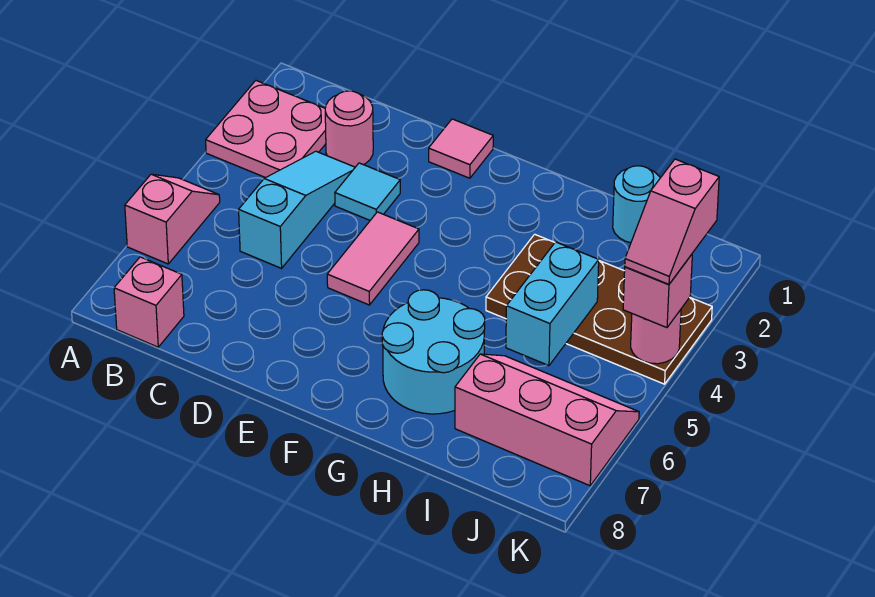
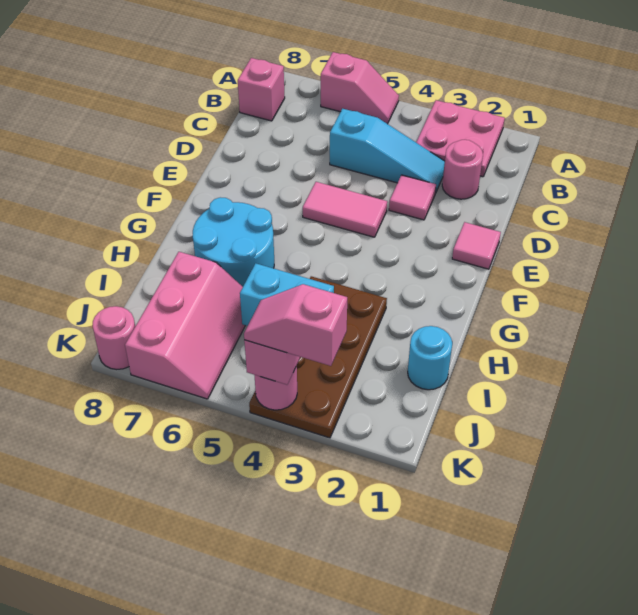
cyan 1x1 tile [335,163,400,220] -> pink 1x1 tile [389,175,436,220]
none -> pink 1x1 round brick [93,306,135,369]

